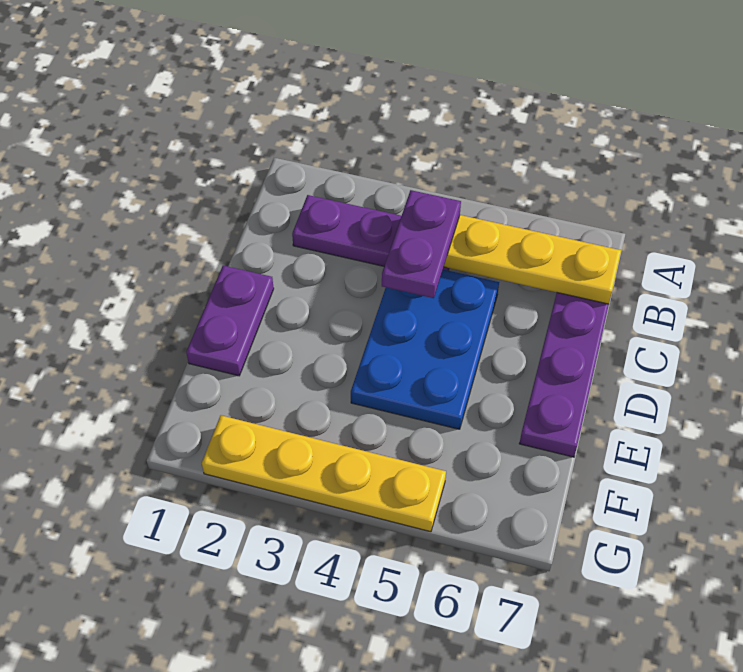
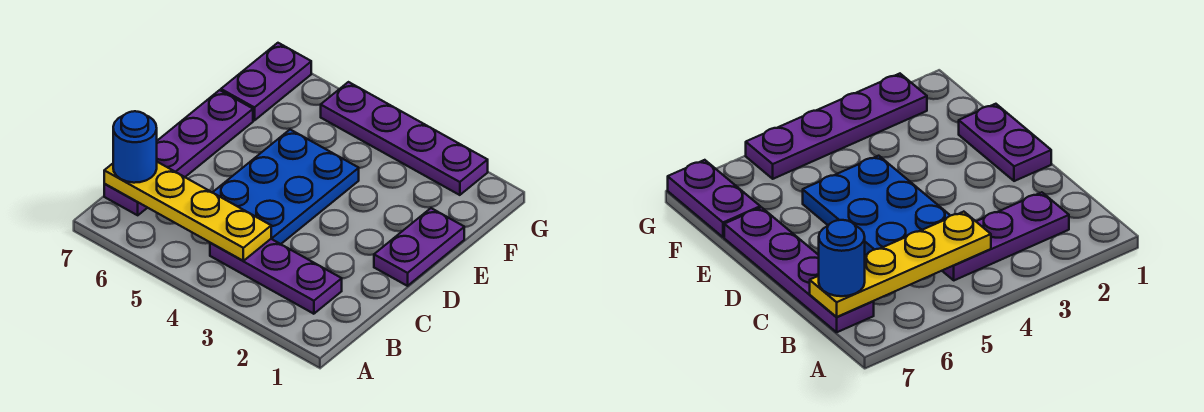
purple 1x2 plate [382,190,461,298] -> purple 1x2 plate moved to [221,43,311,120]
none -> blue 1x1 round brick [113,111,157,183]
yellow 1x4 plate [202,415,446,532] -> purple 1x4 plate [321,82,488,195]

